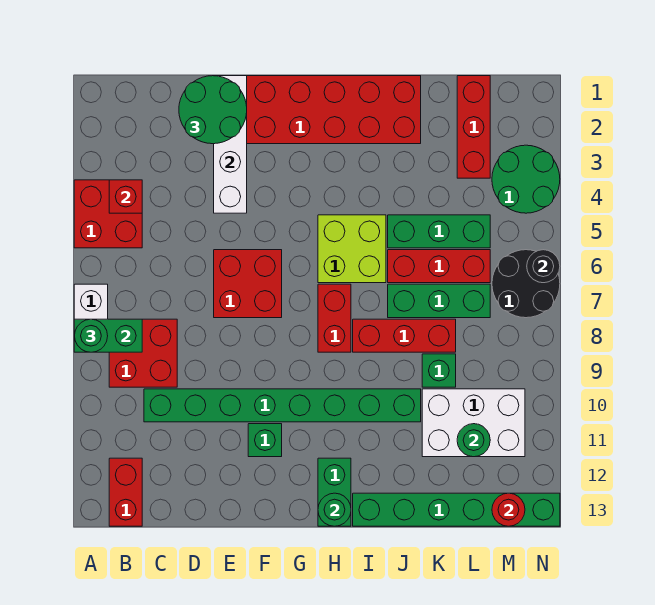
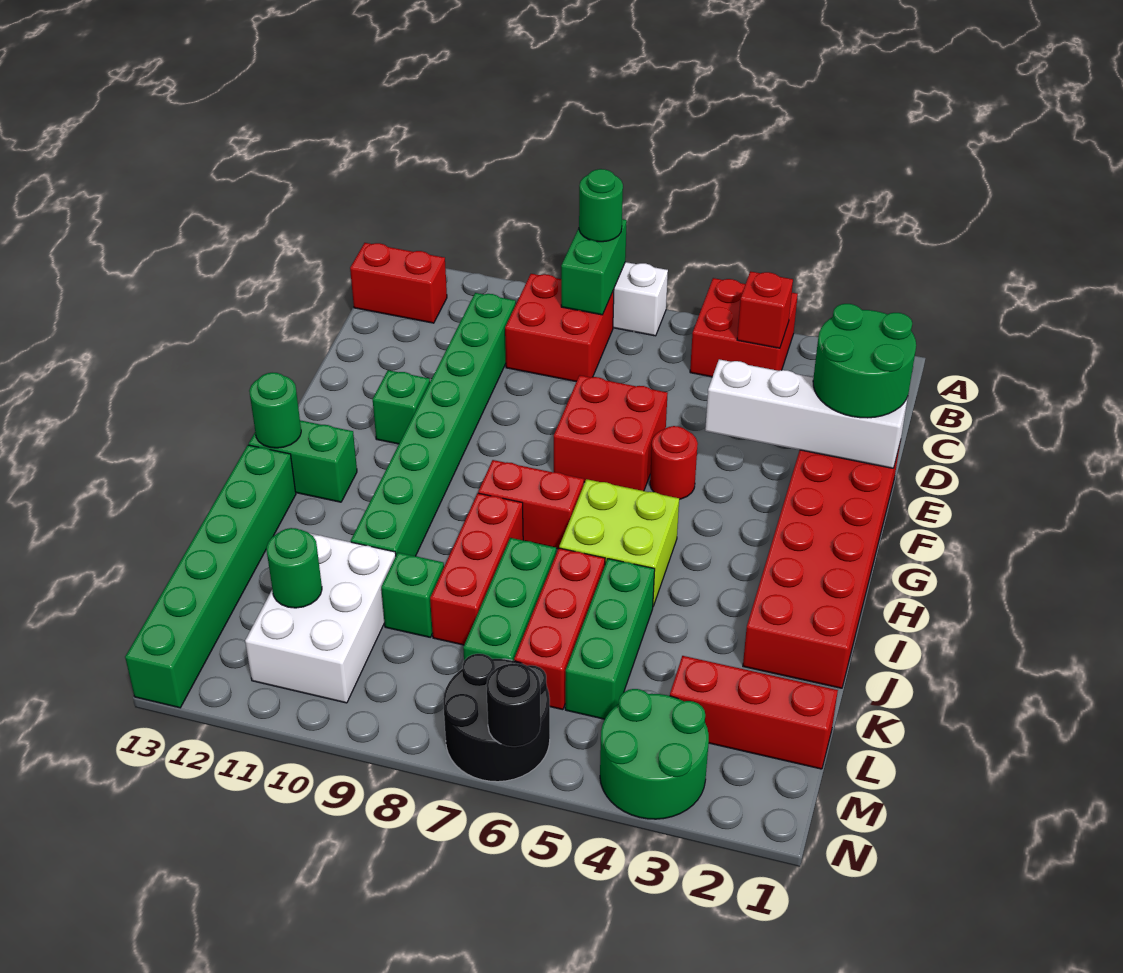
red 1x1 round brick [492,493,525,526] -> red 1x1 round brick moved to [650,426,698,499]

